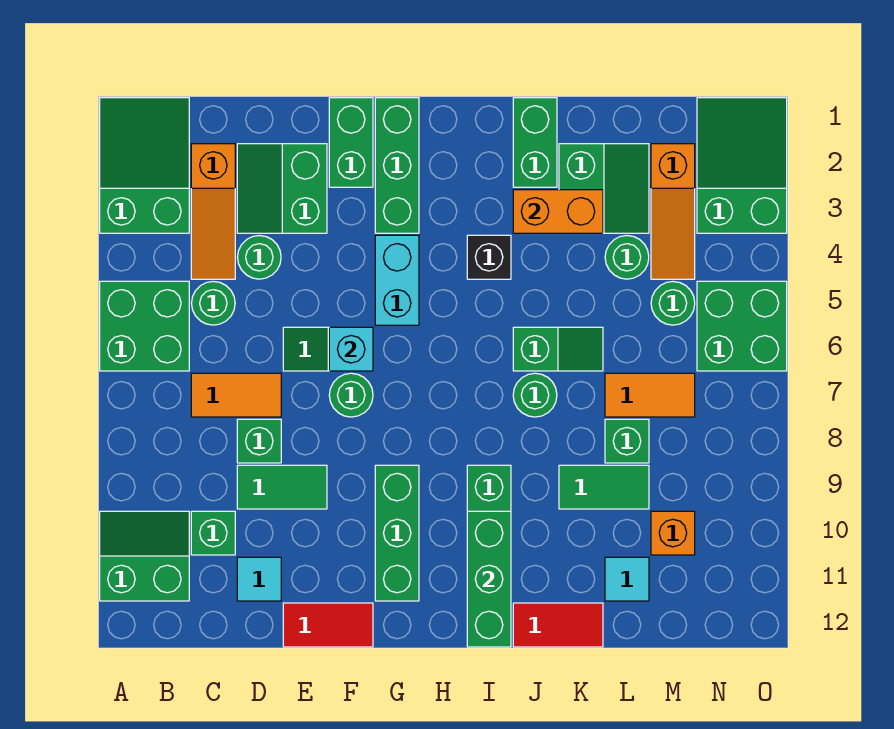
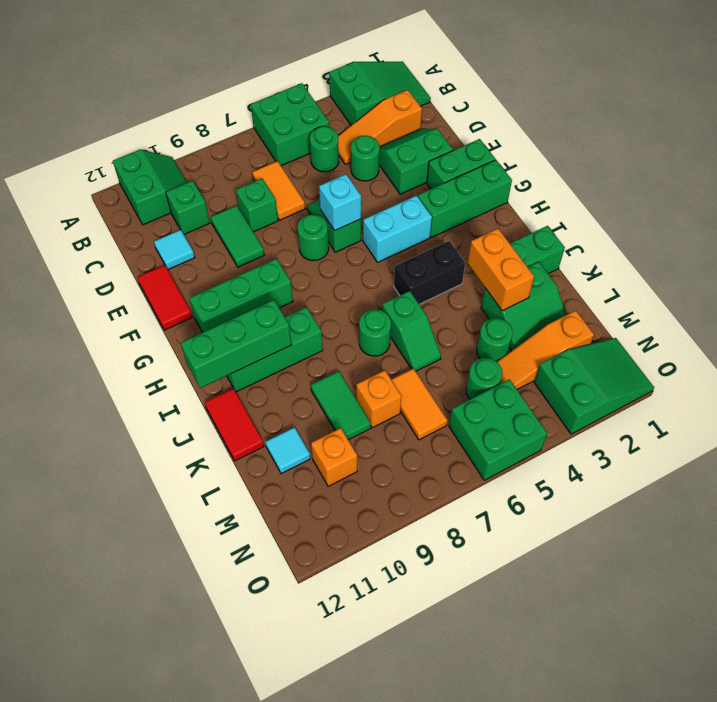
black 1x1 brick [467,235,511,279] -> black 1x2 brick [394,241,465,304]
green 1x1 brick [605,419,649,463] -> orange 1x1 brick [356,370,402,428]

